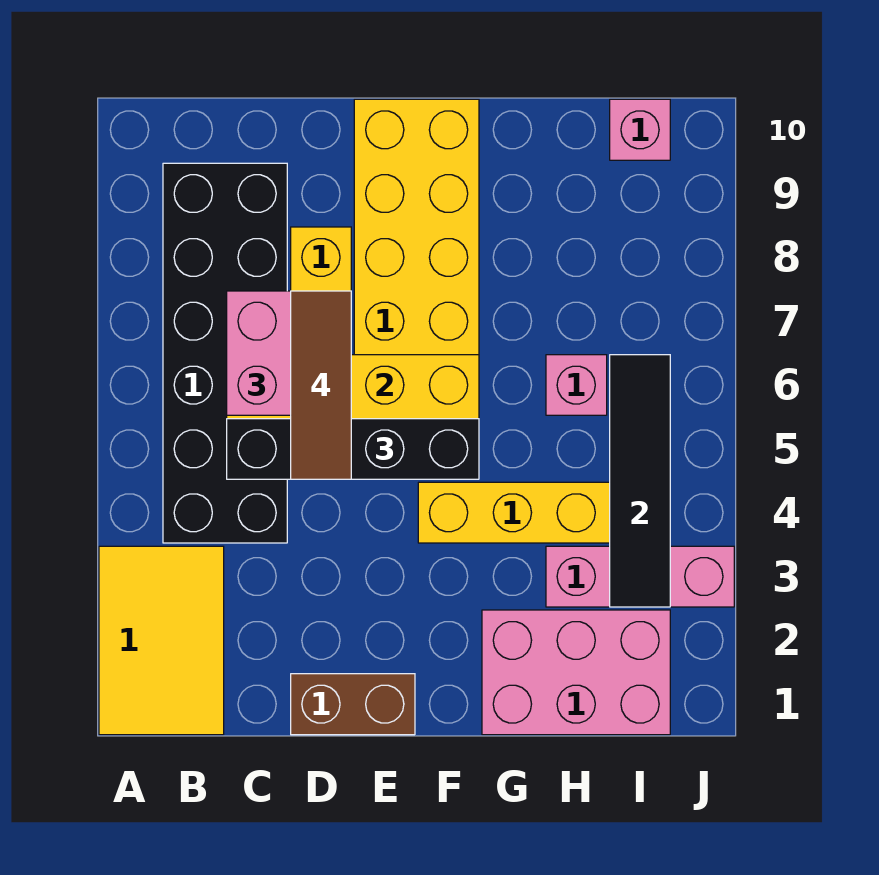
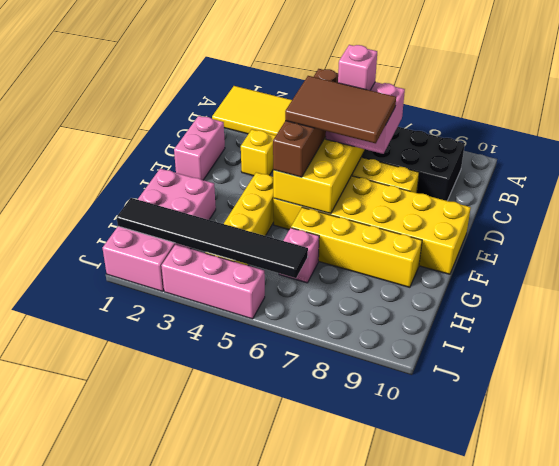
black 1x4 brick [227,419,479,479] -> brown 1x4 brick [273,69,338,177]
brown 1x2 brick [291,674,415,735] -> pink 1x2 brick [174,116,225,180]
none -> yellow 1x1 brick [241,129,276,176]
brown 1x3 tile [291,291,351,479] -> brown 2x3 tile [285,76,396,143]
pink 2x3 brick [482,610,670,735] -> pink 2x4 brick [103,169,216,292]
none -> yellow 1x4 brick [291,207,422,287]
pink 1x3 brick [546,546,734,607] -> pink 1x3 brick turned to [161,245,265,319]
black 1x4 tile [610,355,670,607] -> black 1x6 tile [117,198,308,278]
pink 1x1 brick [610,99,670,160] -> pink 1x1 brick moved to [338,45,377,90]

